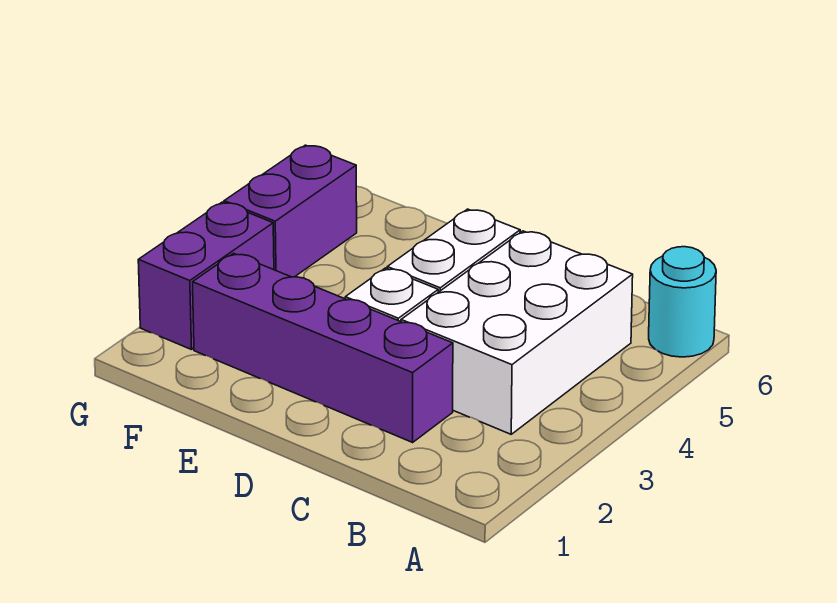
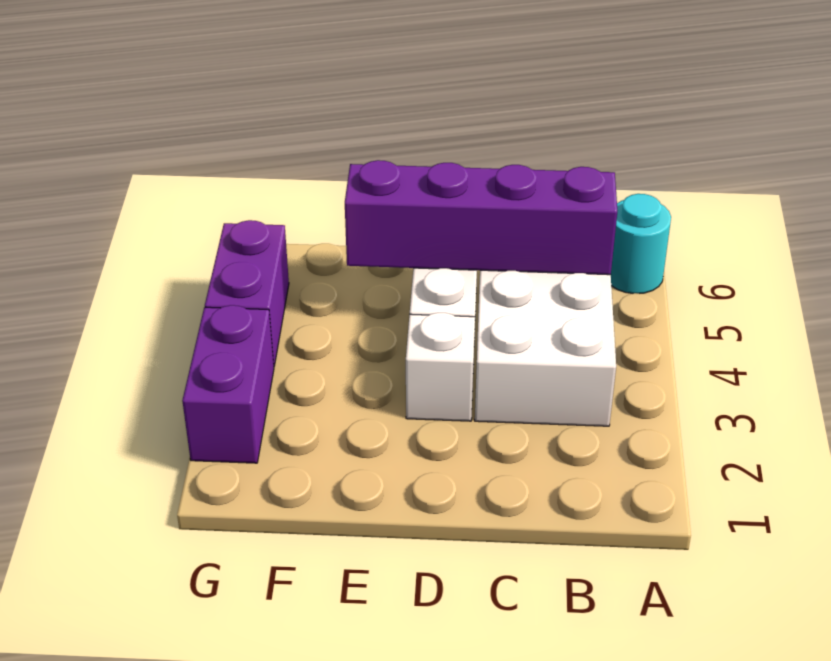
purple 1x4 brick [193,253,453,442] -> purple 1x4 brick moved to [345,160,617,275]

